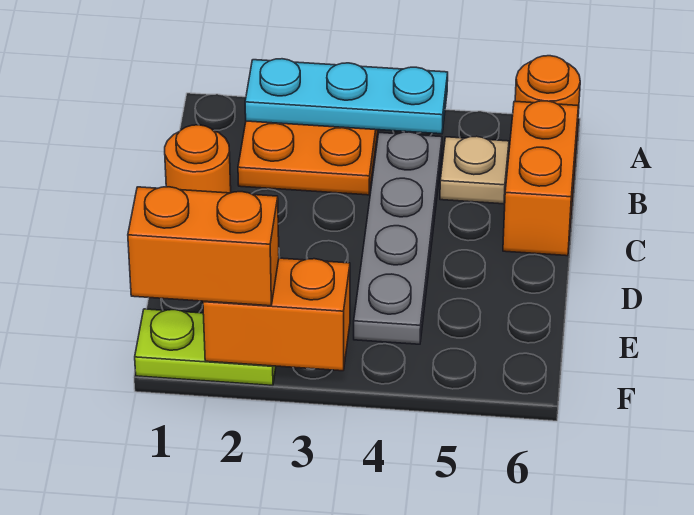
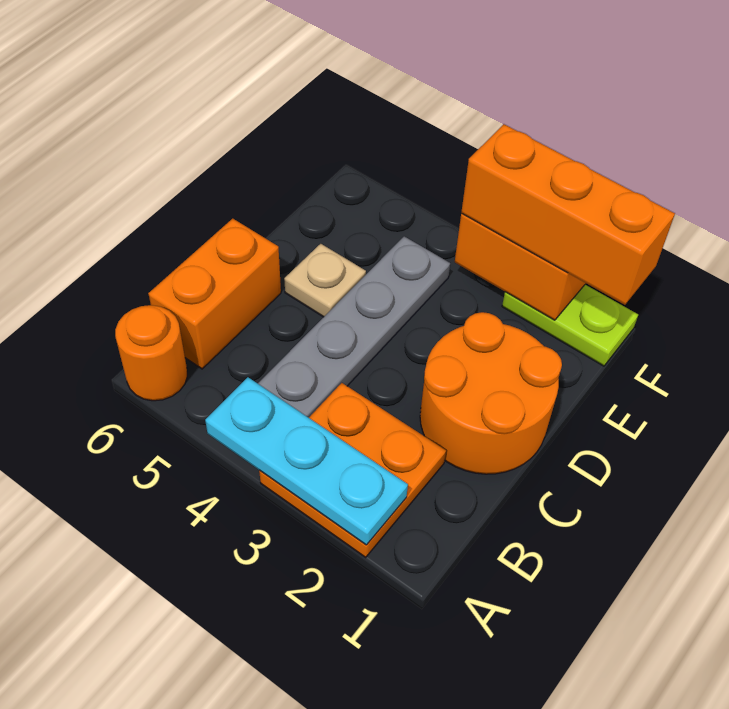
tan 1x1 plate [440,136,509,204] -> tan 1x1 plate moved to [284,244,366,317]
orange 1x1 round brick [165,125,231,193] -> orange 2x2 round brick [420,312,562,474]
orange 1x2 brick [128,187,279,306] -> orange 1x3 brick [461,124,675,305]

